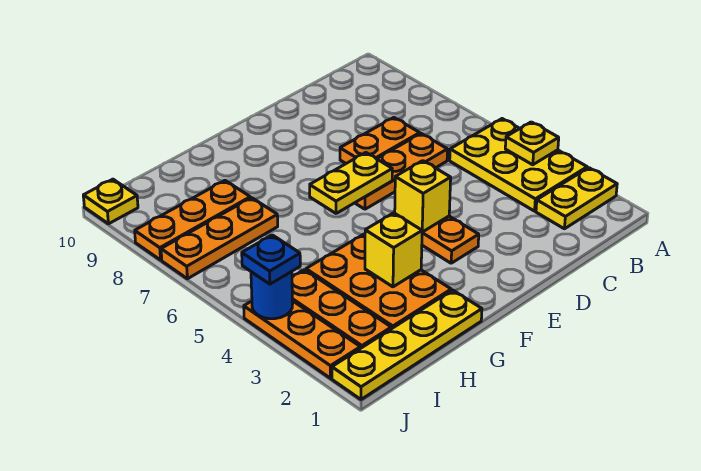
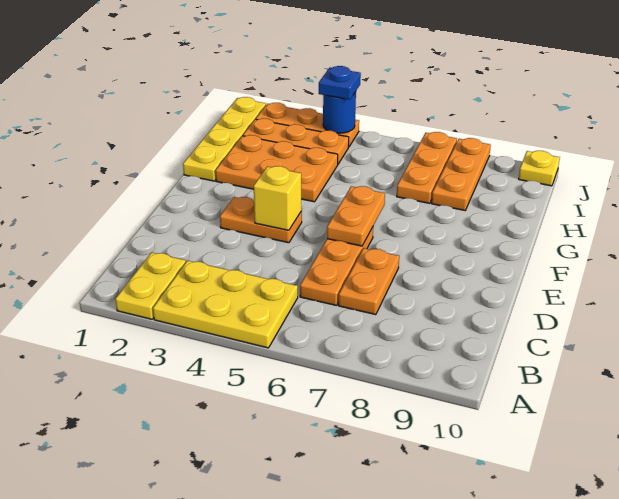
yellow 1x1 plate [505,122,559,165] -> none
yellow 1x2 plate [310,153,392,213] -> orange 1x2 plate [327,186,385,246]
yellow 1x1 brick [365,213,422,287] -> none

